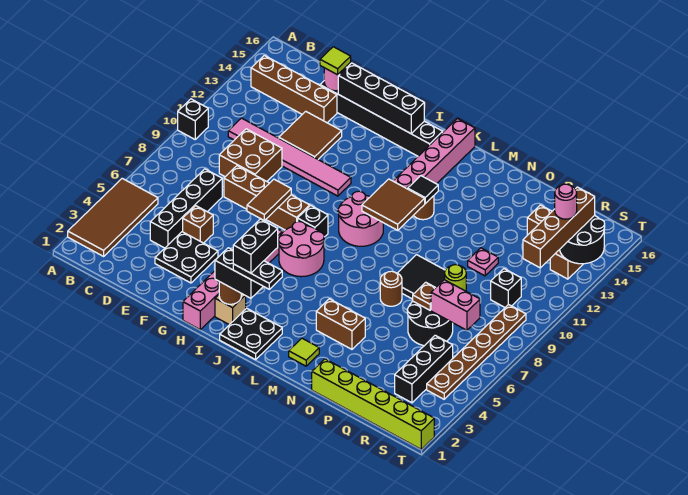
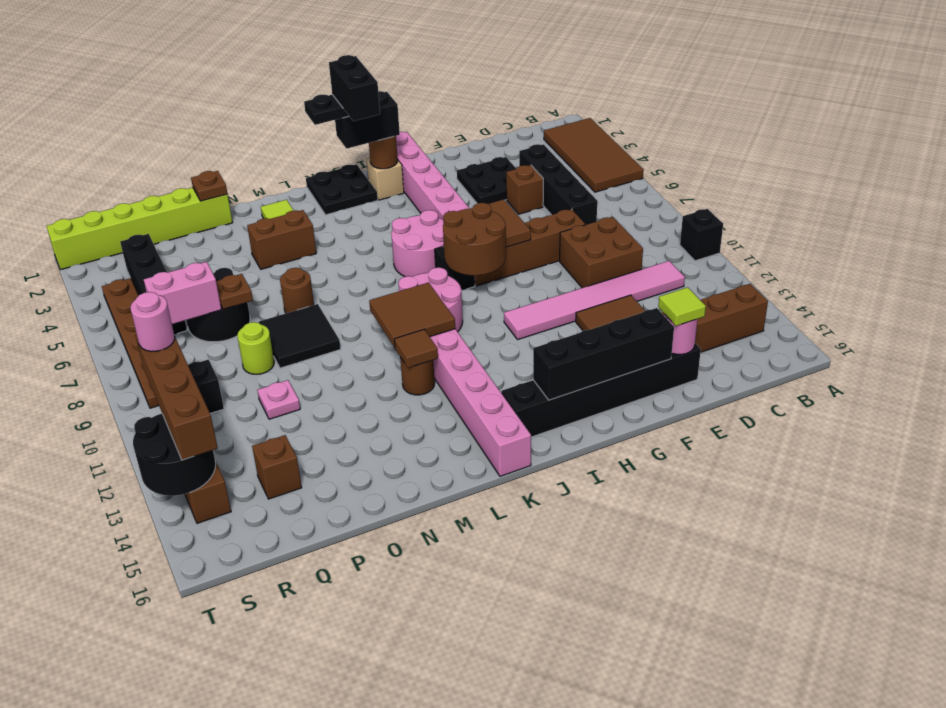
none -> brown 2x2 round brick [443,203,506,276]
black 1x1 tile [408,176,438,203] -> brown 1x1 tile [394,329,438,368]
none -> brown 1x1 plate [191,171,228,201]
black 1x3 brick [395,335,453,403] -> black 1x4 brick [120,234,187,334]
pink 1x1 round brick [555,184,577,219] -> pink 1x1 round brick moved to [130,292,175,351]

